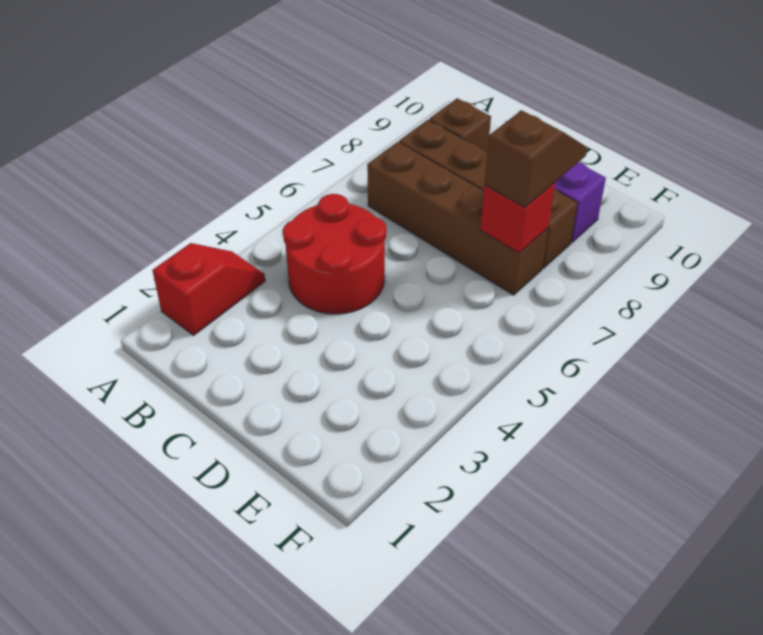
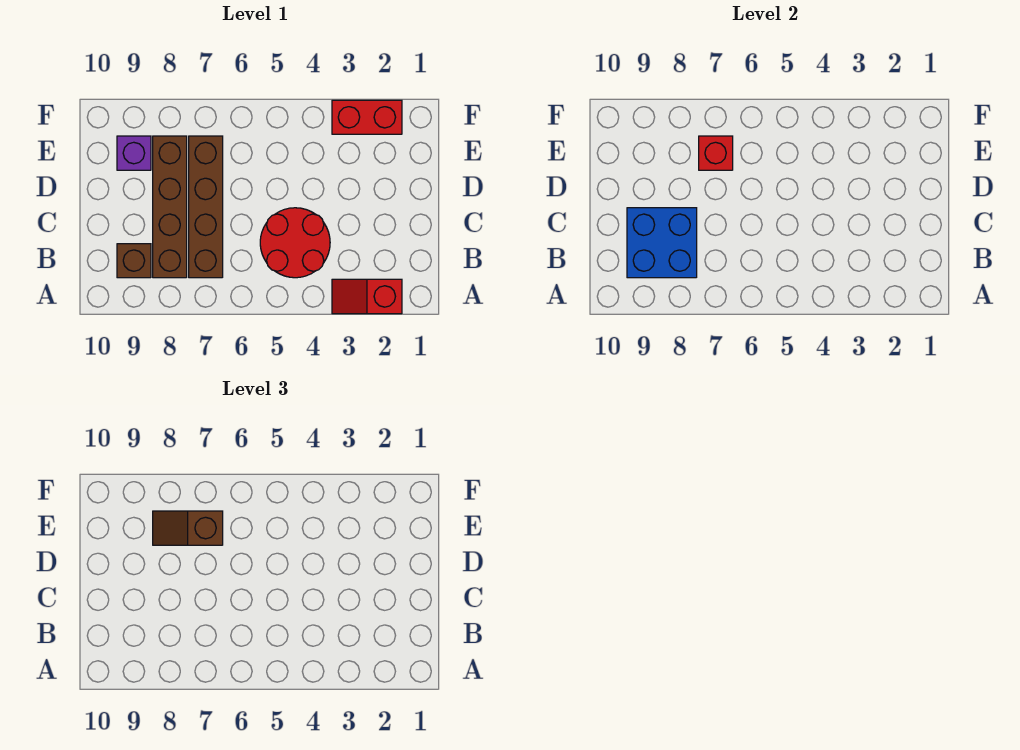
none -> blue 2x2 brick [627,208,697,278]
none -> red 1x2 brick [332,100,402,134]

